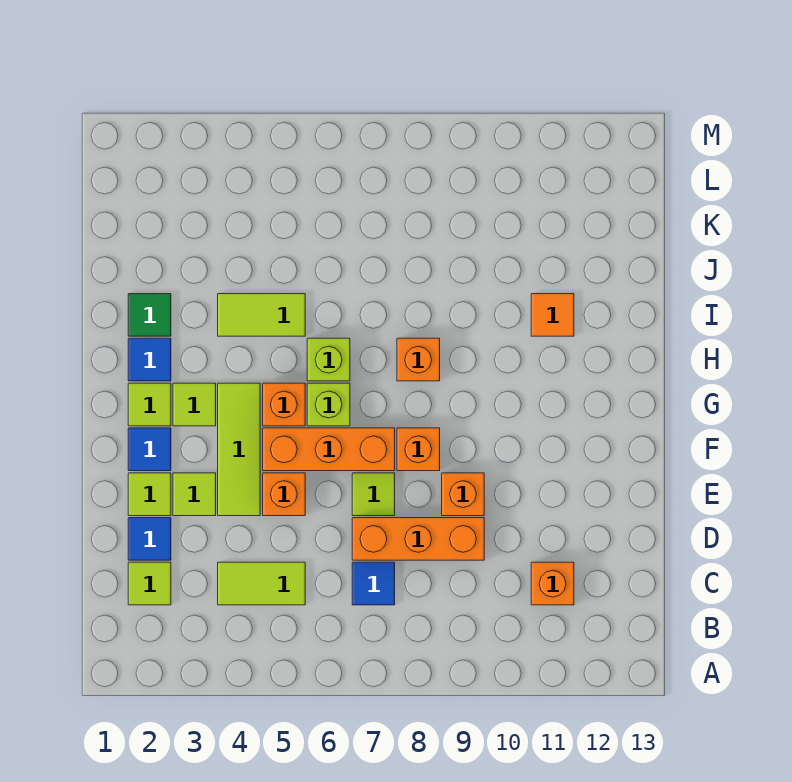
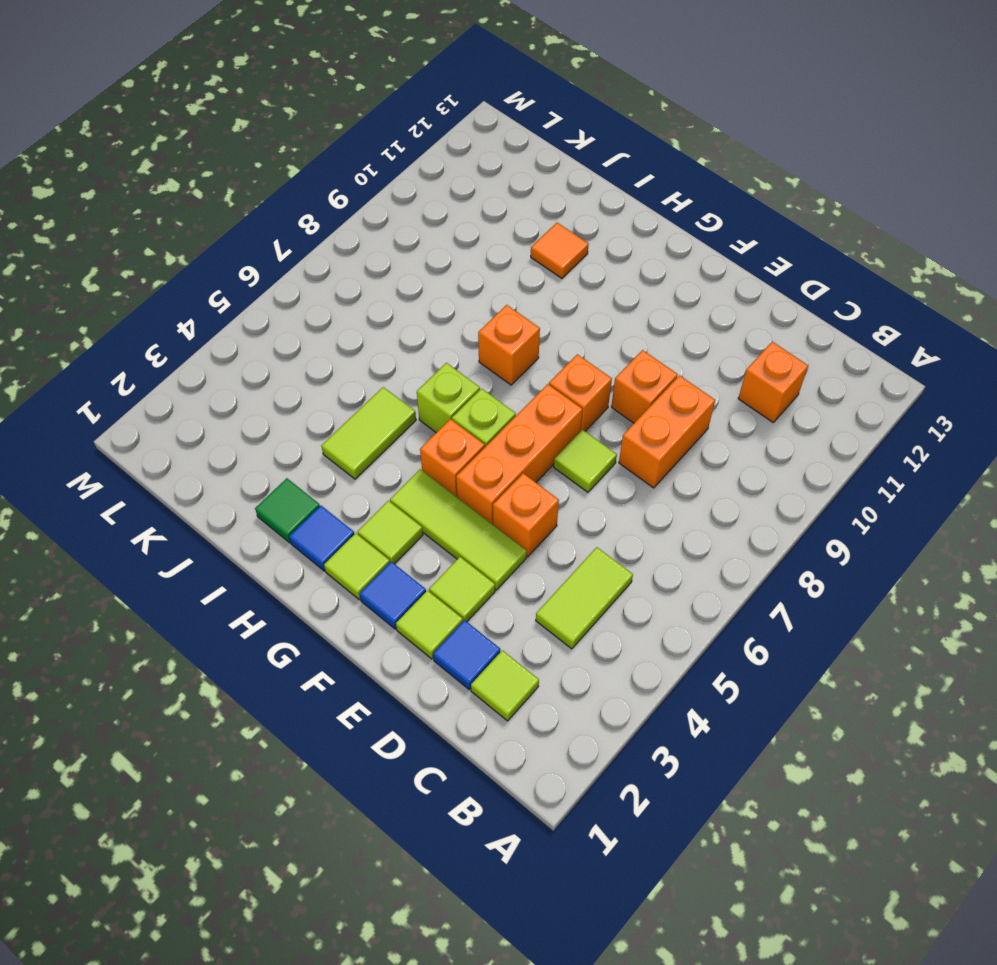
blue 1x1 tile [352,562,395,605] -> none
orange 1x3 brick [352,518,484,560] -> orange 1x2 brick [619,376,715,488]

